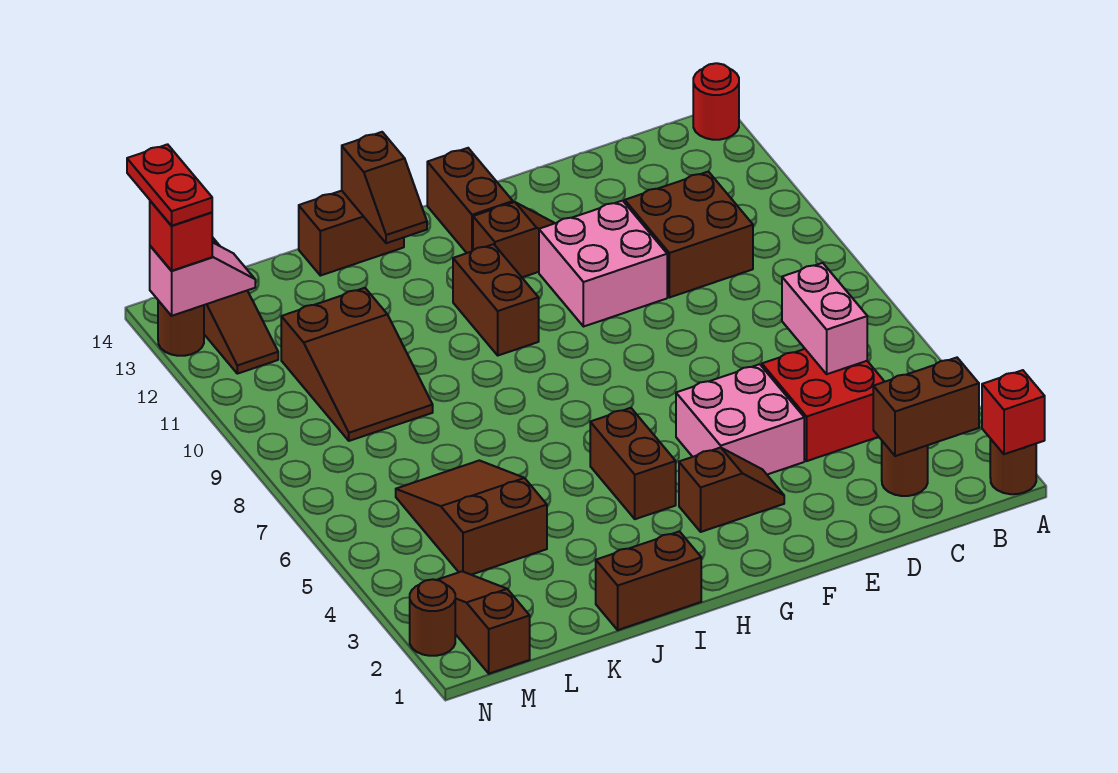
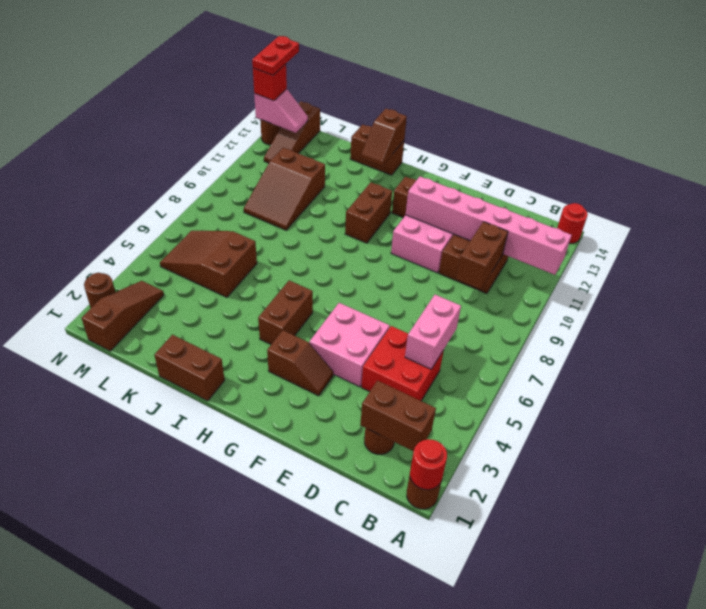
red 1x1 brick [982,370,1045,454] -> red 1x1 round brick [410,439,447,490]
none -> pink 1x6 brick [406,177,572,275]
brown 1x2 brick [427,148,513,253] -> brown 1x2 brick moved to [456,222,508,289]
brown 2x3 slope [396,460,547,575] -> brown 2x3 slope turned to [160,231,257,297]

